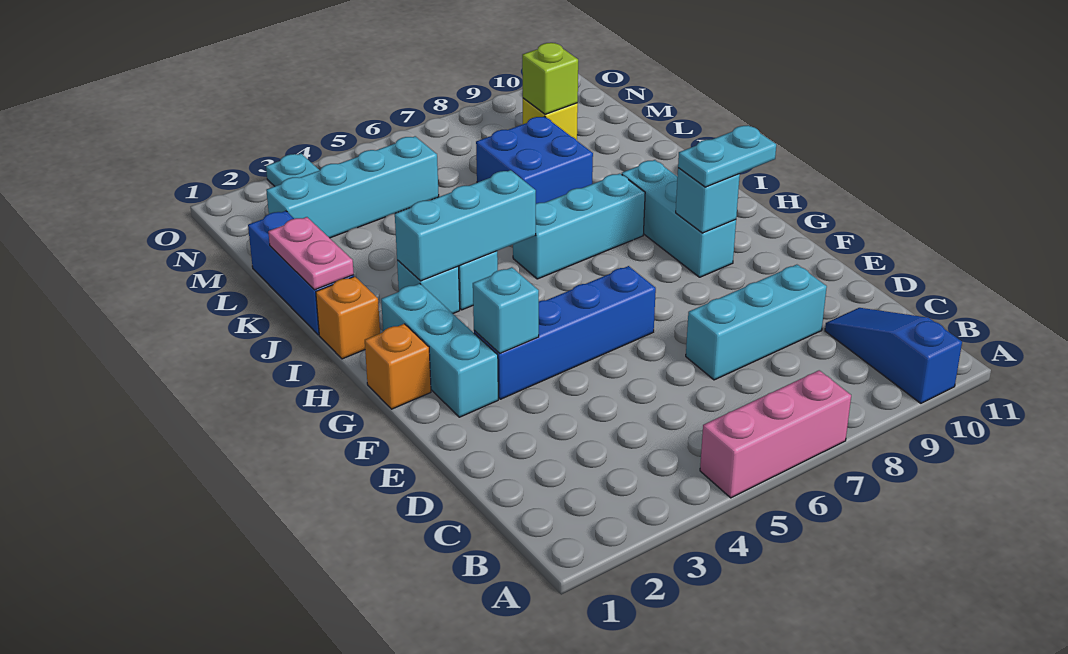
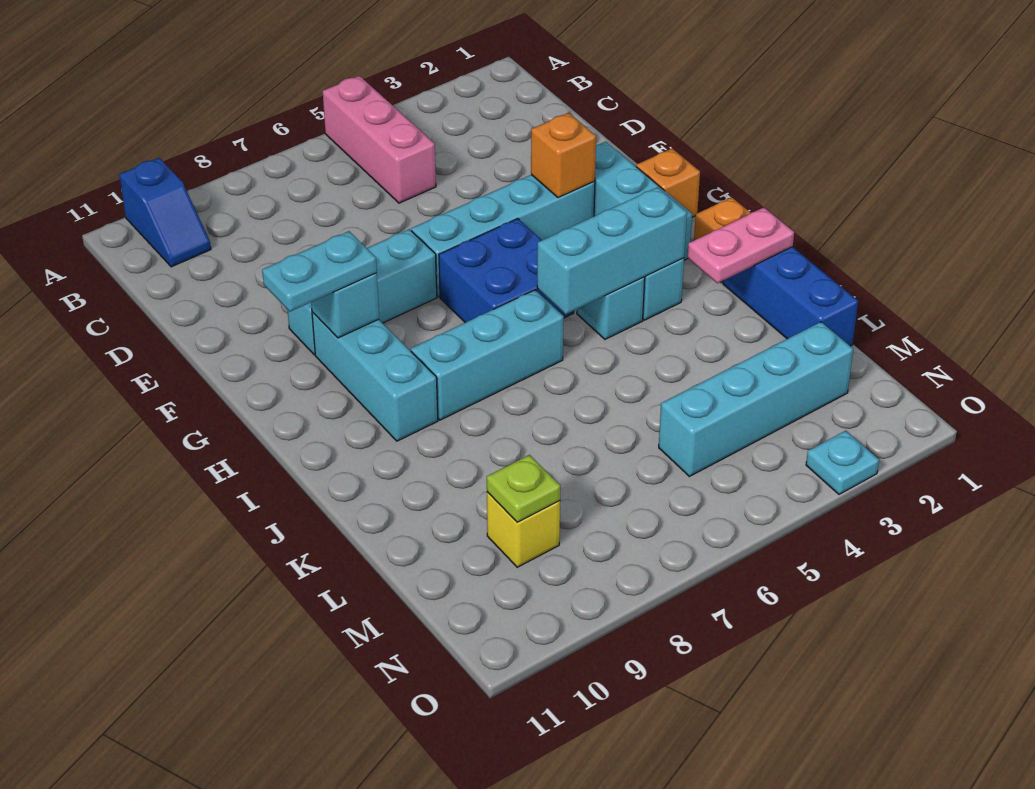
pink 1x3 brick [700,370,851,498] -> pink 1x3 brick turned to [323,76,436,203]
blue 1x3 slope [825,308,962,403] -> blue 1x2 slope [119,158,211,267]
cyan 1x3 brick [686,265,827,380] -> cyan 1x3 brick moved to [288,229,437,355]
blue 1x4 brick [474,266,656,399] -> cyan 1x4 brick [411,175,595,297]
cyan 1x1 brick [473,267,539,353] -> orange 1x1 brick [531,112,596,198]
pink 1x2 plate [268,217,354,290] -> pink 1x2 plate turned to [688,207,794,283]
blue 2x2 brick [476,117,593,203] -> blue 2x2 brick moved to [439,218,574,323]
lime 1x1 brick [522,43,578,114] -> lime 1x1 plate [487,455,560,522]

